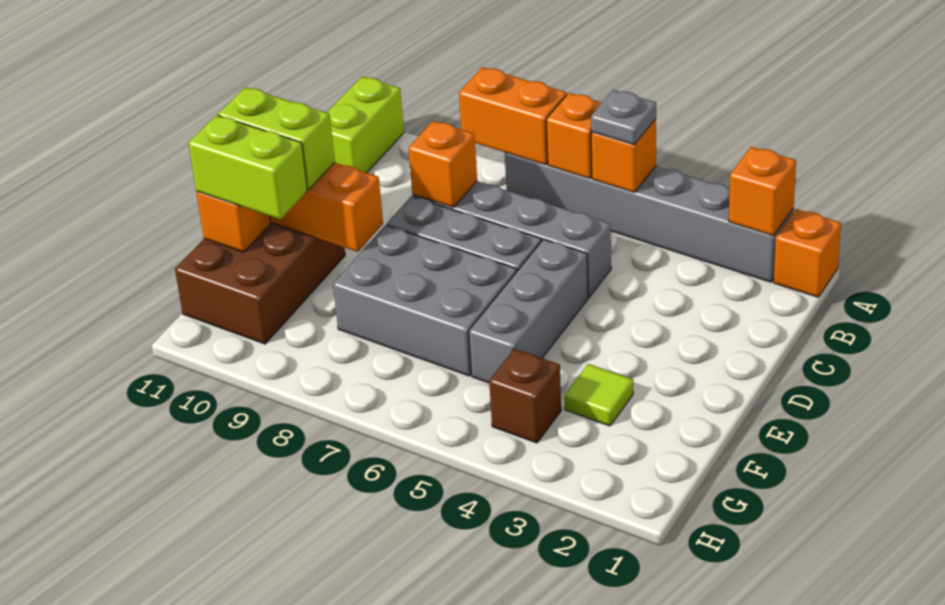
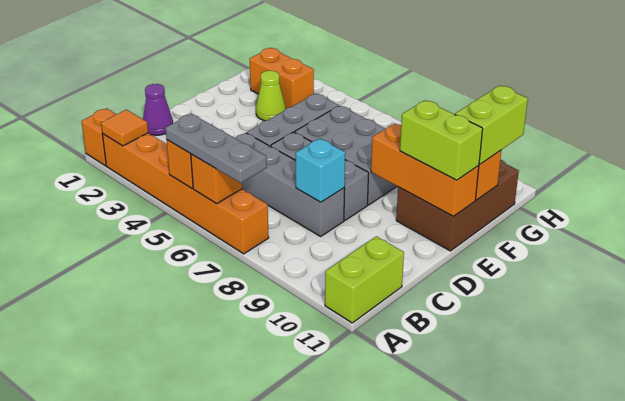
grey 1x6 brick [505,152,794,282] -> orange 1x6 brick [102,133,269,254]
orange 1x1 brick [729,147,796,236] -> orange 1x1 tile [101,110,148,146]
grey 1x1 plate [591,90,656,145] -> grey 1x3 plate [165,114,267,183]
orange 1x2 brick [459,67,567,165] -> orange 1x2 brick moved to [250,48,314,108]
none -> purple 1x1 cone [143,84,173,135]
orange 1x1 brick [409,121,477,208] -> cyan 1x1 brick [296,138,345,202]
lime 1x1 tile [564,364,633,426] -> lime 1x1 cone [256,71,286,121]
lime 1x2 brick [189,115,307,219] -> lime 1x2 brick turned to [455,86,528,164]
brown 1x1 brick [489,349,561,443] -> none

